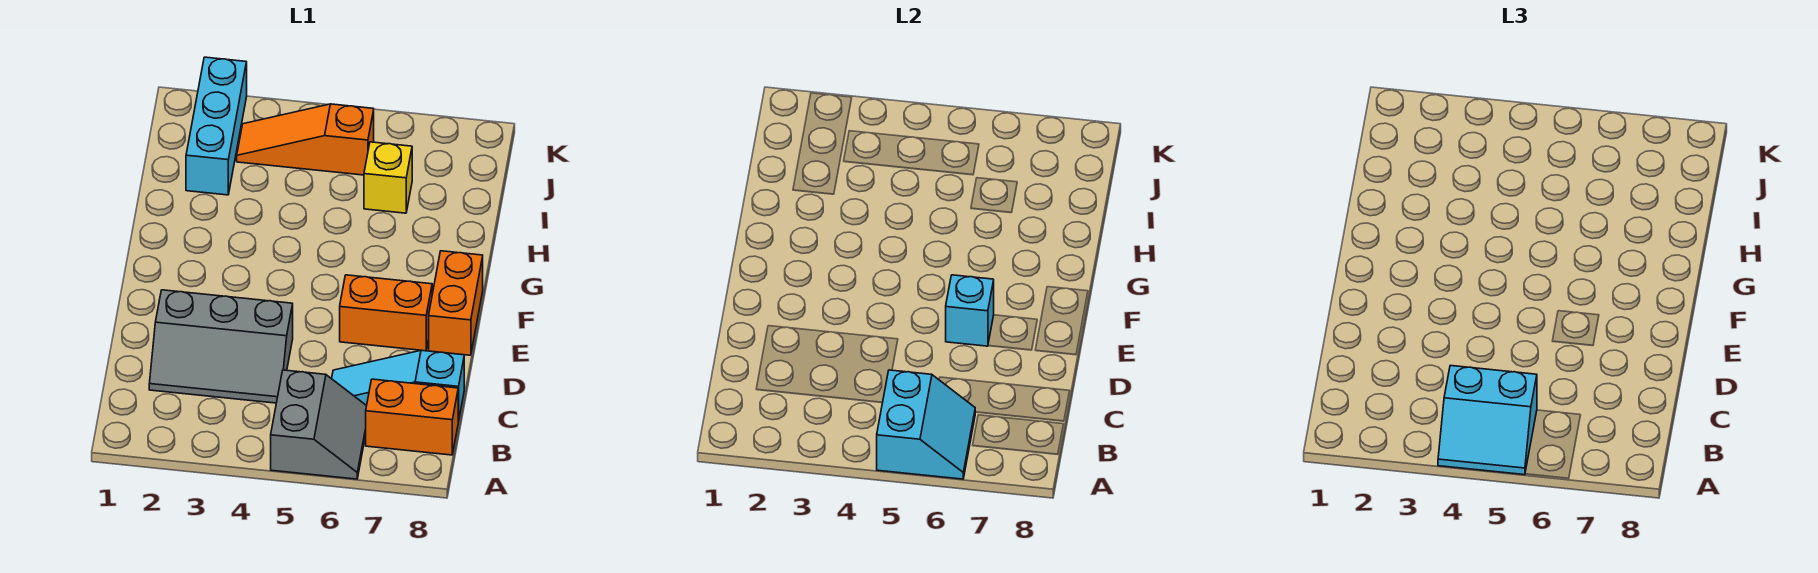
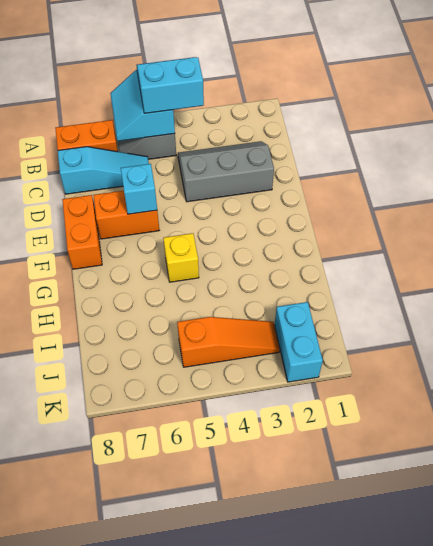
cyan 1x3 brick [186,57,247,195] -> cyan 1x2 brick [275,302,323,382]
yellow 1x1 brick [364,142,412,213] -> yellow 1x1 brick moved to [163,233,199,282]

